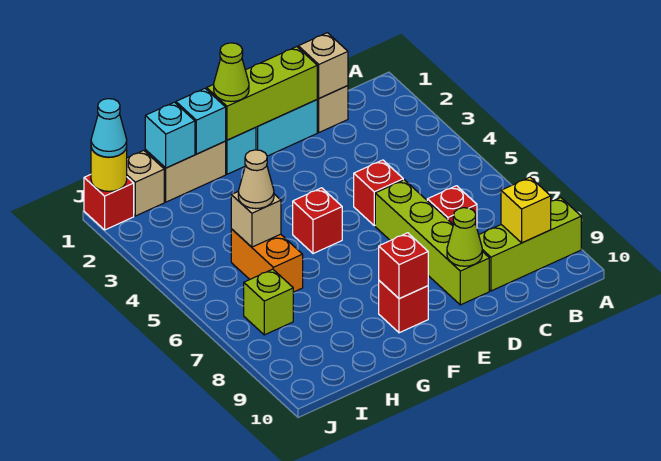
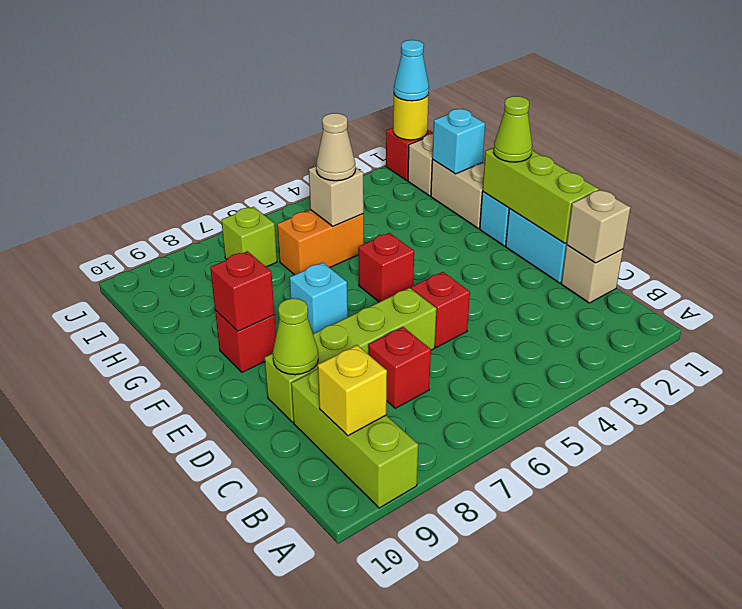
cyan 1x1 brick [176,88,226,154] -> cyan 1x1 brick moved to [290,263,348,334]

